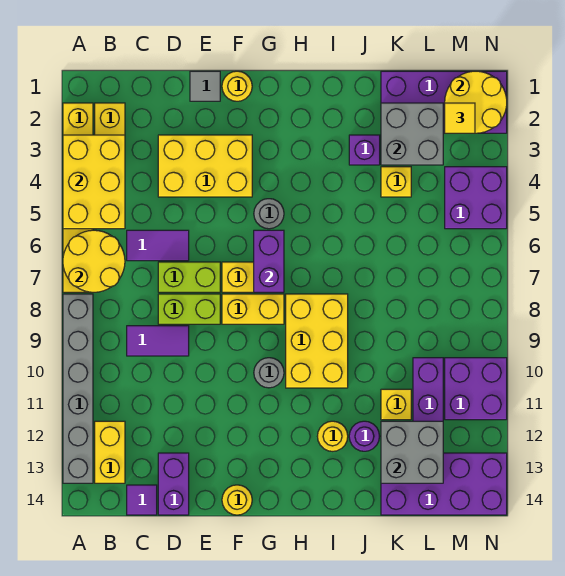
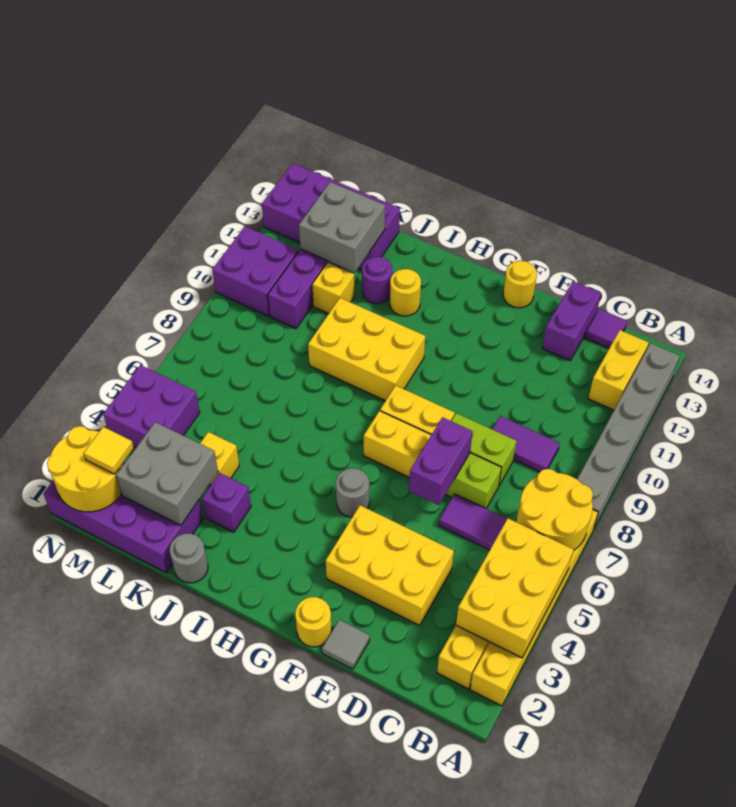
purple 1x2 brick [254,230,284,292] -> purple 1x2 brick moved to [409,417,473,505]
grey 1x1 round brick [254,358,284,388] -> grey 1x1 round brick moved to [170,534,208,583]
yellow 2x3 brick [286,294,348,388] -> yellow 2x3 brick turned to [308,298,425,401]

